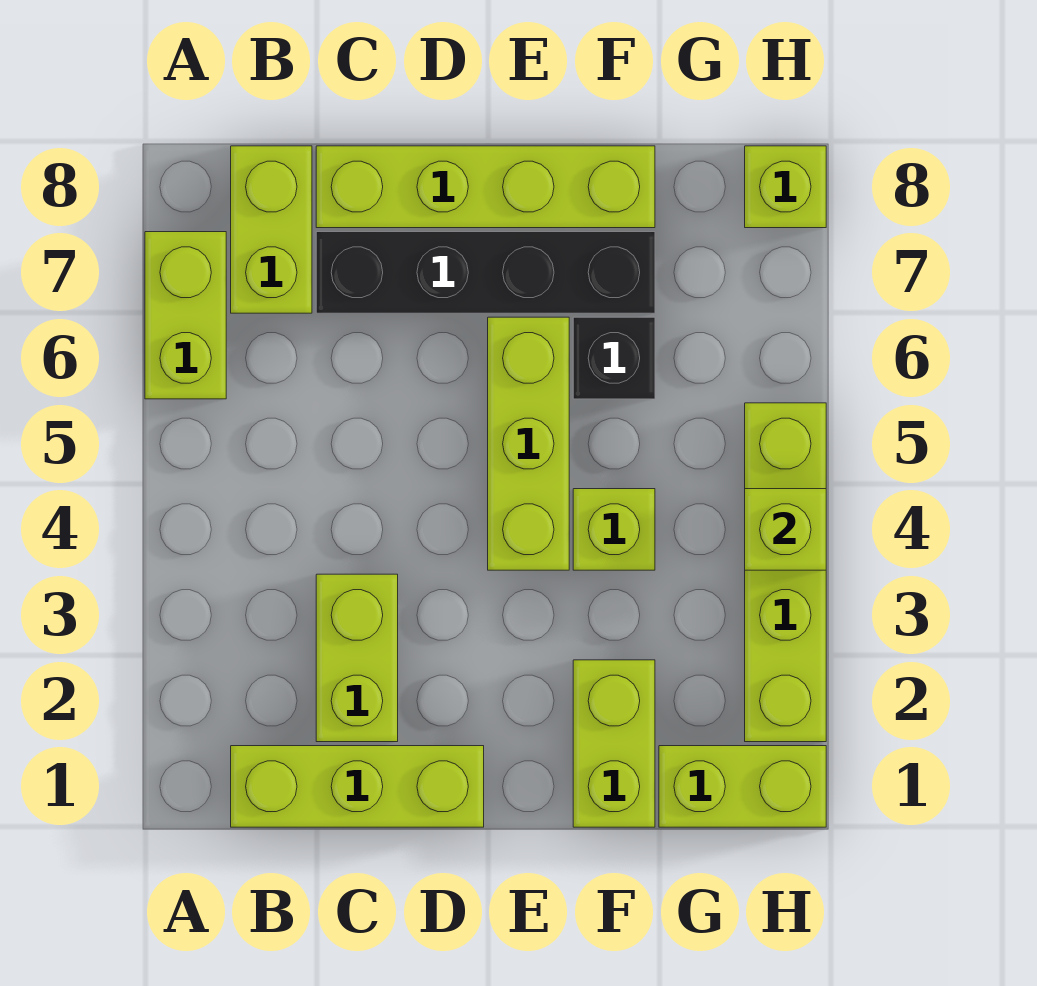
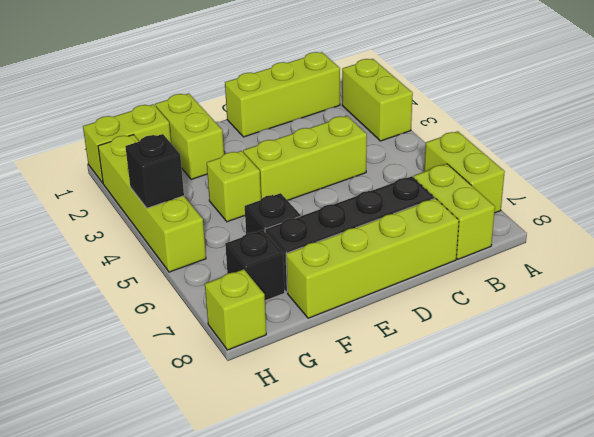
lime 1x2 brick [316,574,398,742] -> lime 1x2 brick moved to [342,59,413,141]
lime 1x3 brick [488,317,569,570] -> lime 1x3 brick turned to [243,116,367,200]
none -> black 1x1 brick [225,230,285,301]
lime 1x1 brick [745,489,826,570] -> black 1x1 brick [125,134,184,208]

